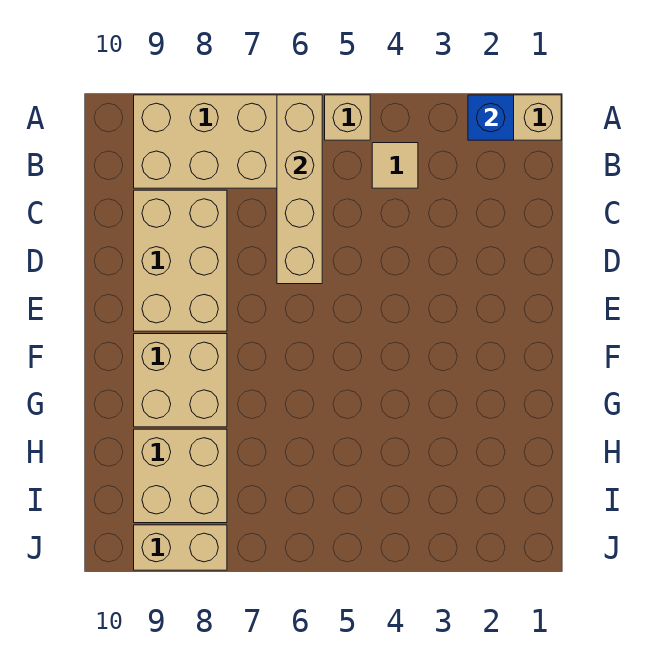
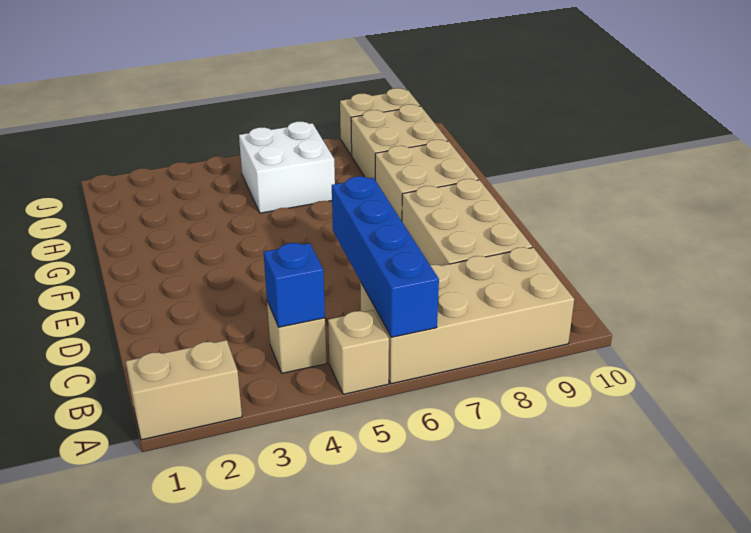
blue 1x1 brick [468,95,514,140] -> blue 1x1 brick moved to [264,243,325,327]
tan 1x4 brick [277,95,322,284] -> blue 1x4 brick [332,176,439,337]
tan 1x1 tile [372,143,418,188] -> tan 1x1 brick [267,301,327,373]
none -> white 2x2 brick [239,122,335,213]

